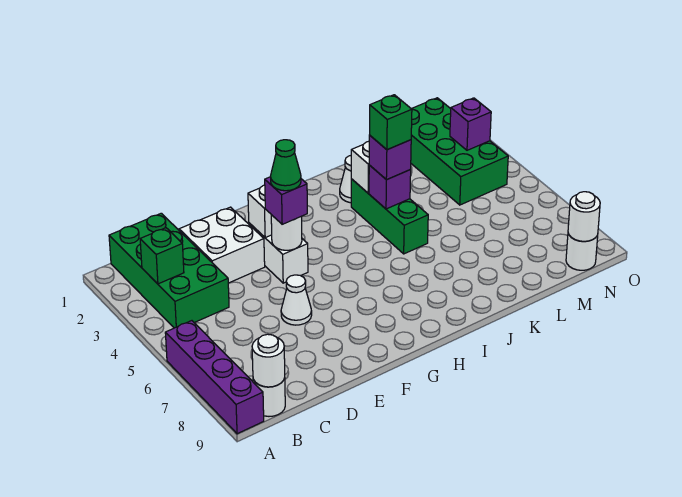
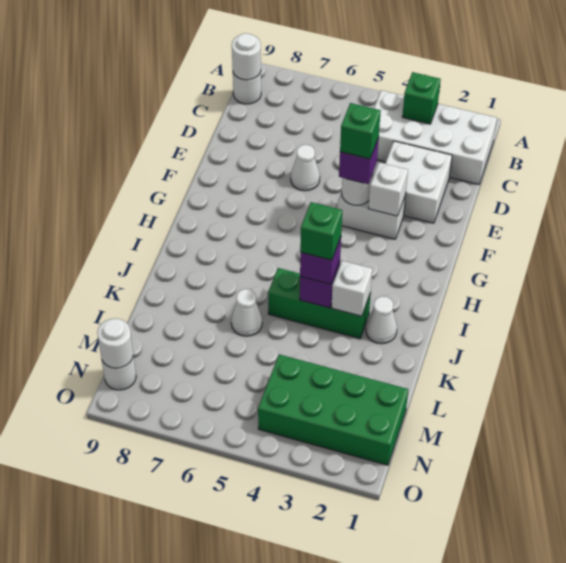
purple 1x4 brick [165,321,264,434] -> none
green 2x4 brick [109,213,229,328] -> white 2x4 brick [374,90,497,185]
green 1x1 cone [270,140,301,191] -> green 1x1 brick [340,103,381,159]
none -> white 1x1 cone [231,289,262,336]
purple 1x1 brick [450,98,491,150] -> none

